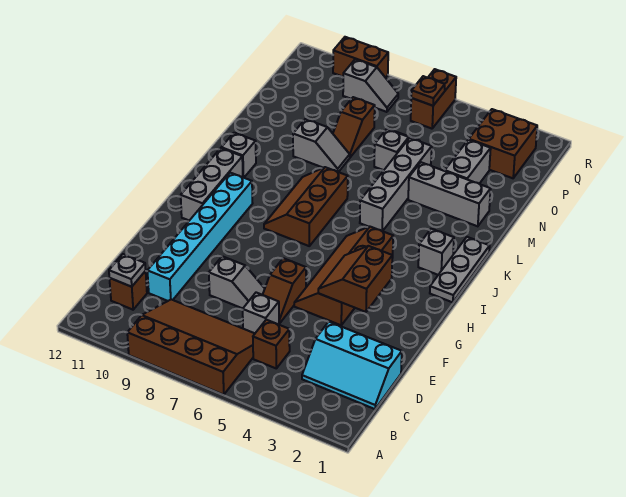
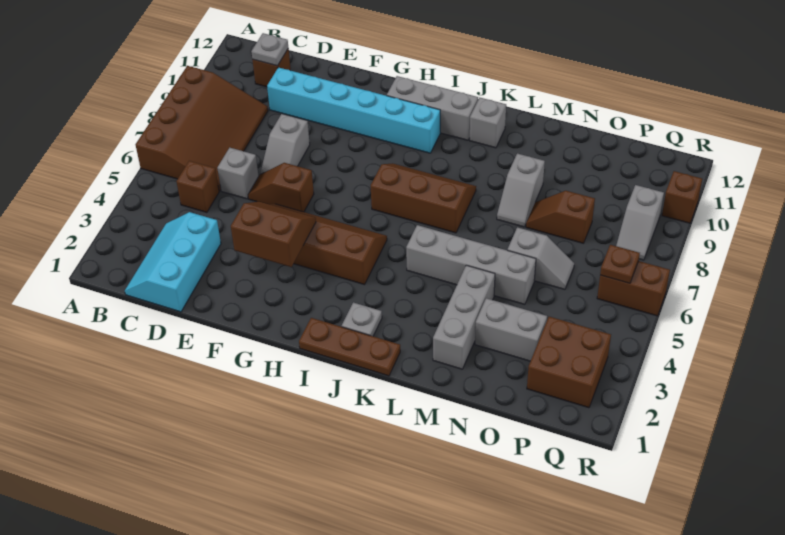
grey 1x3 plate [430,237,490,302] -> brown 1x3 plate [299,318,400,376]
grey 1x1 brick [418,229,454,275] -> grey 1x1 plate [342,302,382,336]
brown 1x2 brick [333,37,388,78] -> brown 1x1 brick [662,171,702,223]

